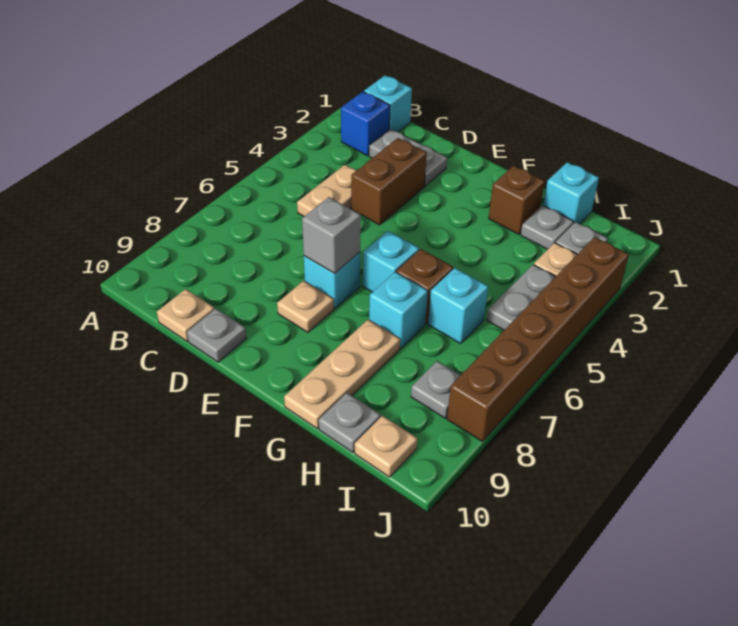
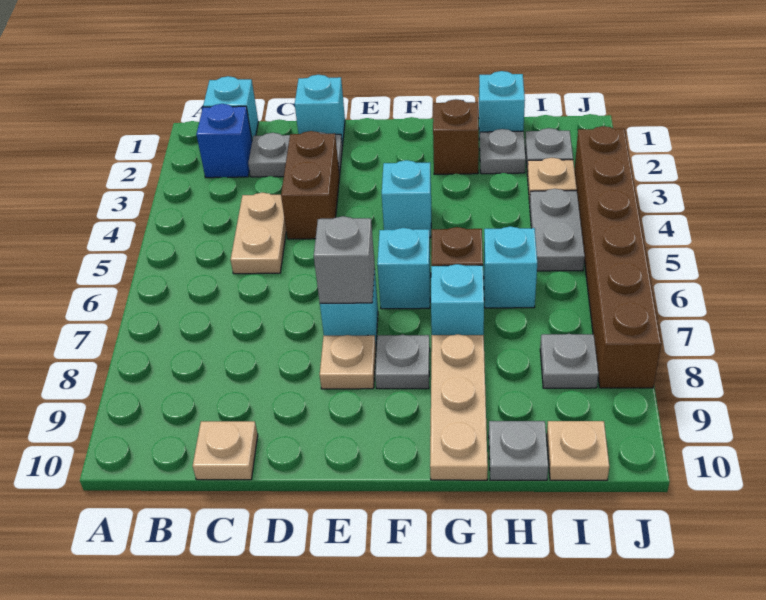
none -> cyan 1x1 brick [295,75,345,146]
grey 1x1 plate [187,309,246,362] -> grey 1x1 plate moved to [375,335,430,389]
none -> cyan 1x1 brick [382,160,431,238]

